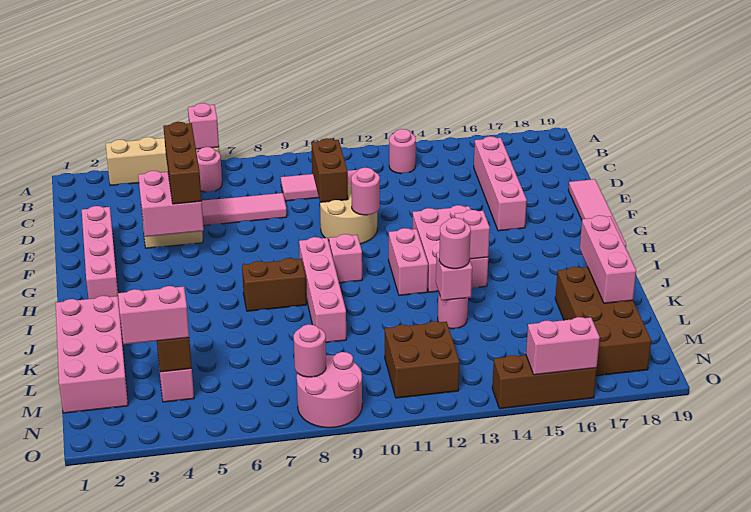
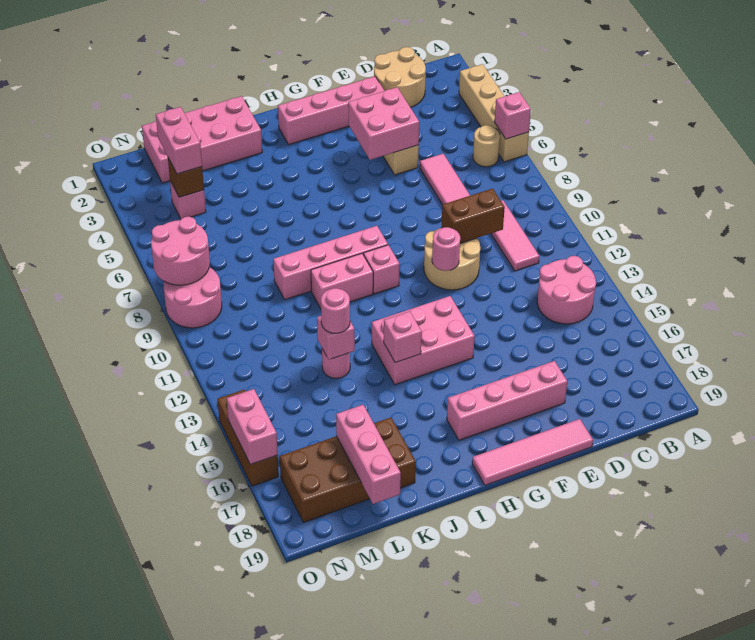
pink 1x1 round brick [197,147,222,192] -> tan 1x1 round brick [473,125,500,167]
pink 1x1 round brick [389,129,416,174] -> pink 2x2 round brick [537,256,596,324]
none -> tan 2x2 round brick [374,47,426,107]
pink 1x4 brick [474,136,527,231] -> pink 1x4 brick moved to [447,361,567,440]
brown 1x3 brick [163,122,202,204] -> none
pink 1x2 brick [388,228,428,295] -> pink 1x2 brick moved to [311,254,373,309]
brown 1x2 brick [242,258,306,311] -> none
pink 1x3 brick [580,215,636,303] -> pink 1x3 brick turned to [336,405,401,504]
brown 2x2 brick [385,321,460,398] -> none
pink 1x1 round brick [294,324,326,377] -> pink 2x2 round brick [151,217,210,285]

